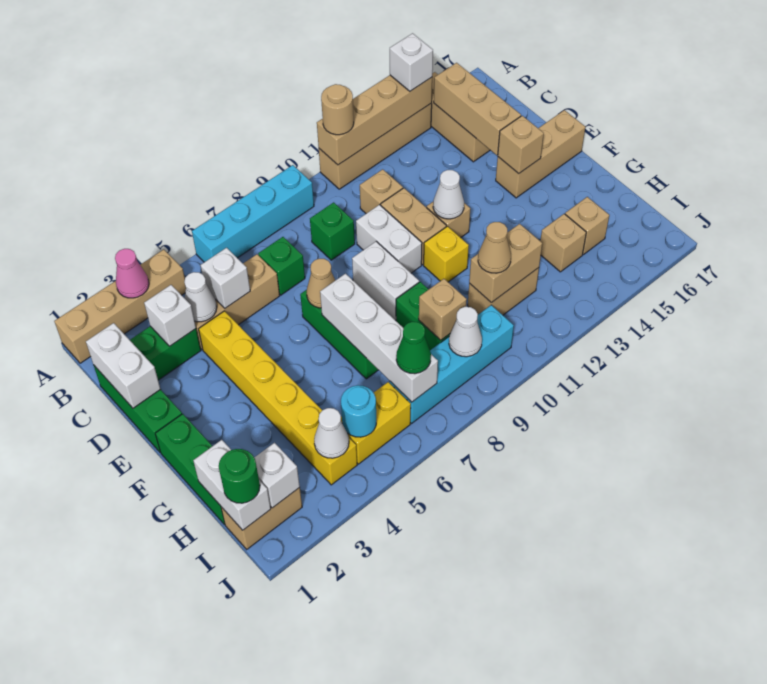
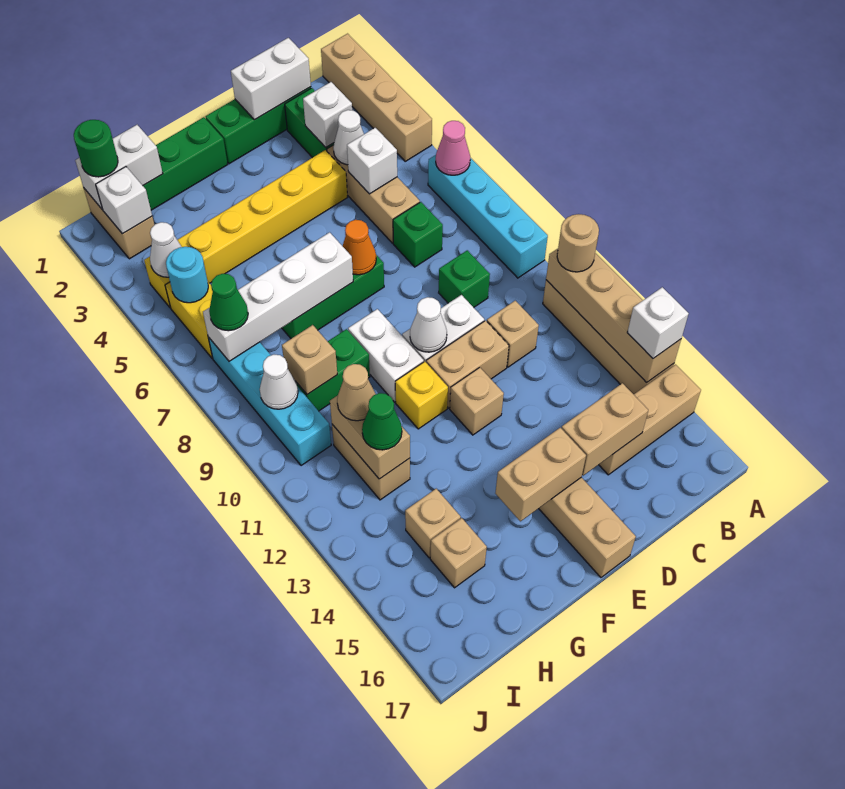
pink 1x1 cone [115,249,149,298] -> pink 1x1 cone moved to [436,121,470,175]
tan 1x3 brick [434,63,521,155] -> tan 1x2 brick [561,383,648,476]
tan 1x1 cone [307,259,335,308] -> orange 1x1 cone [343,220,376,275]
white 1x2 brick [352,241,419,320] -> white 1x2 brick turned to [348,309,424,402]
white 1x1 cone [433,170,464,219] -> white 1x1 cone moved to [410,297,447,352]
tan 1x1 brick [498,116,544,174] -> tan 1x2 brick [495,428,586,521]
none -> green 1x1 cone [362,393,402,450]

